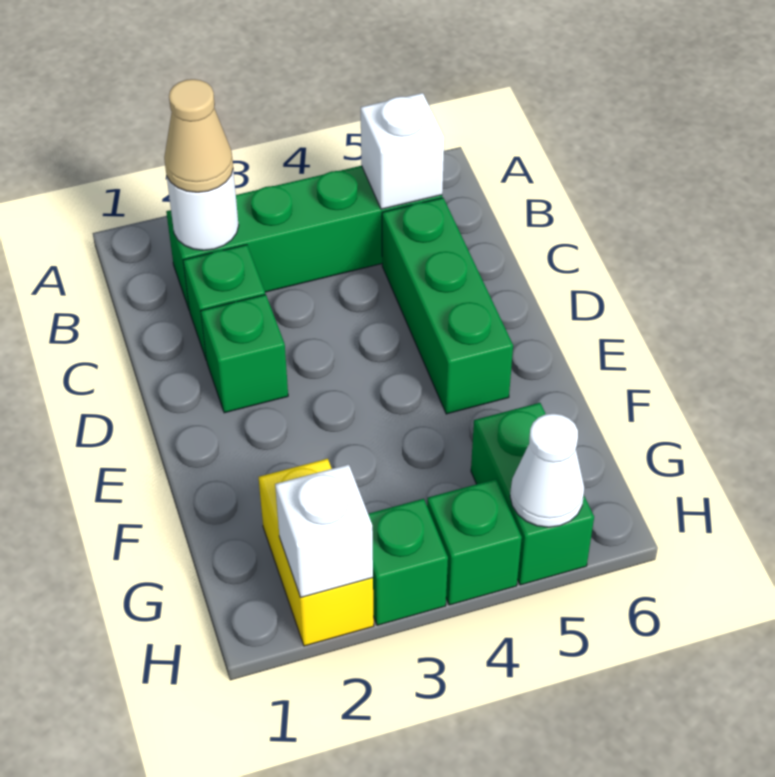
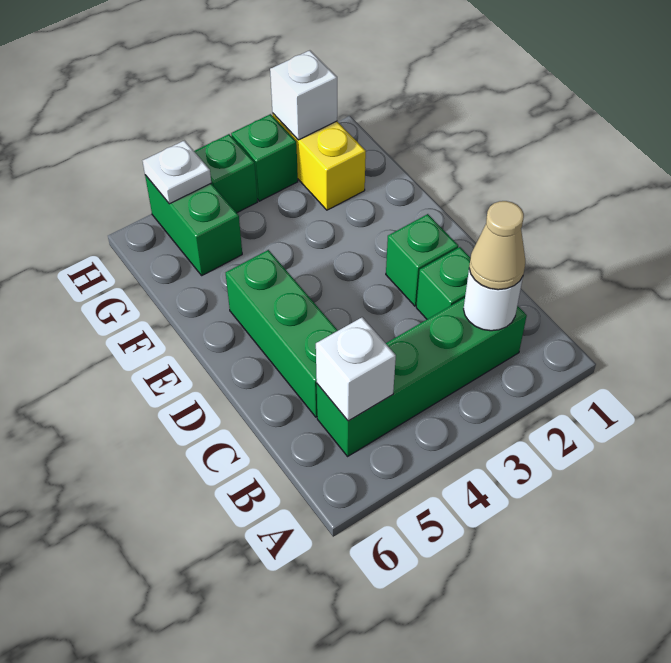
white 1x1 cone [510,414,584,527] -> white 1x1 plate [143,141,211,204]

